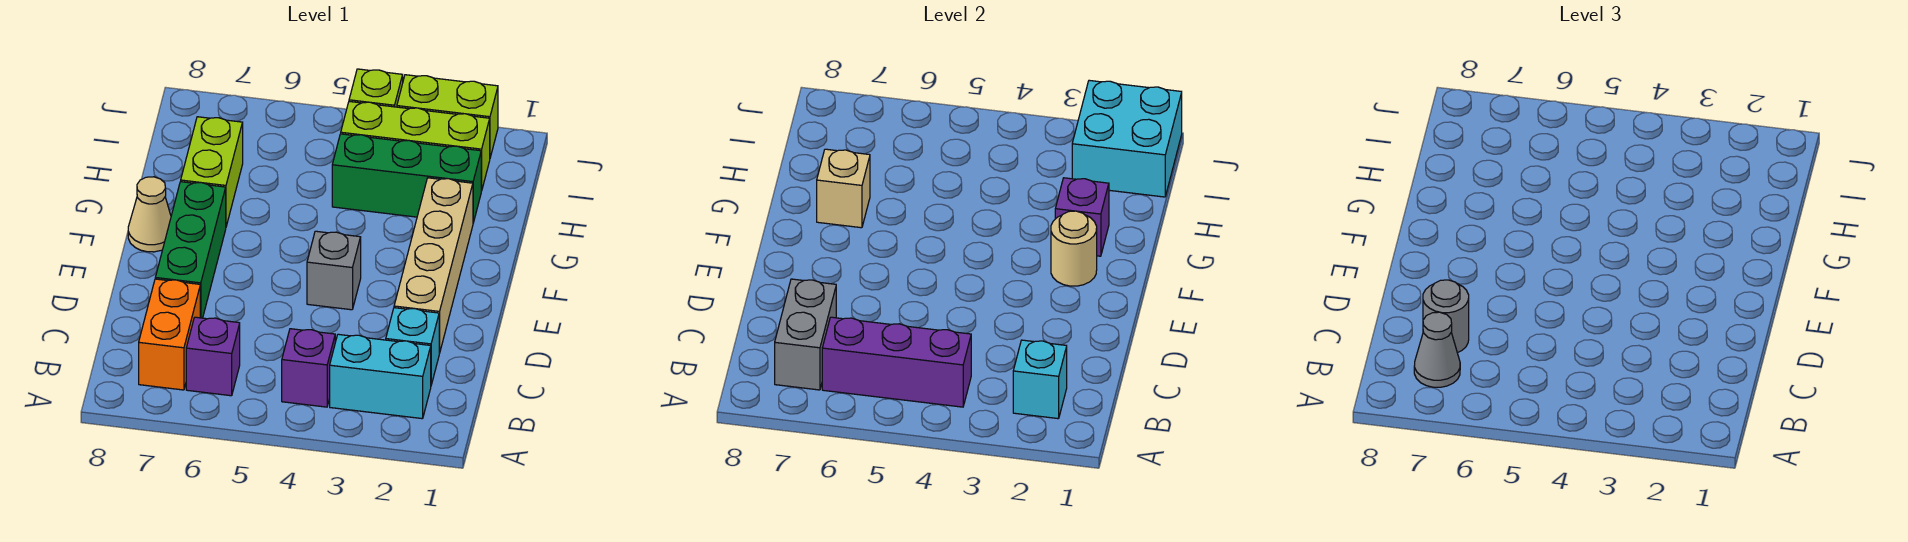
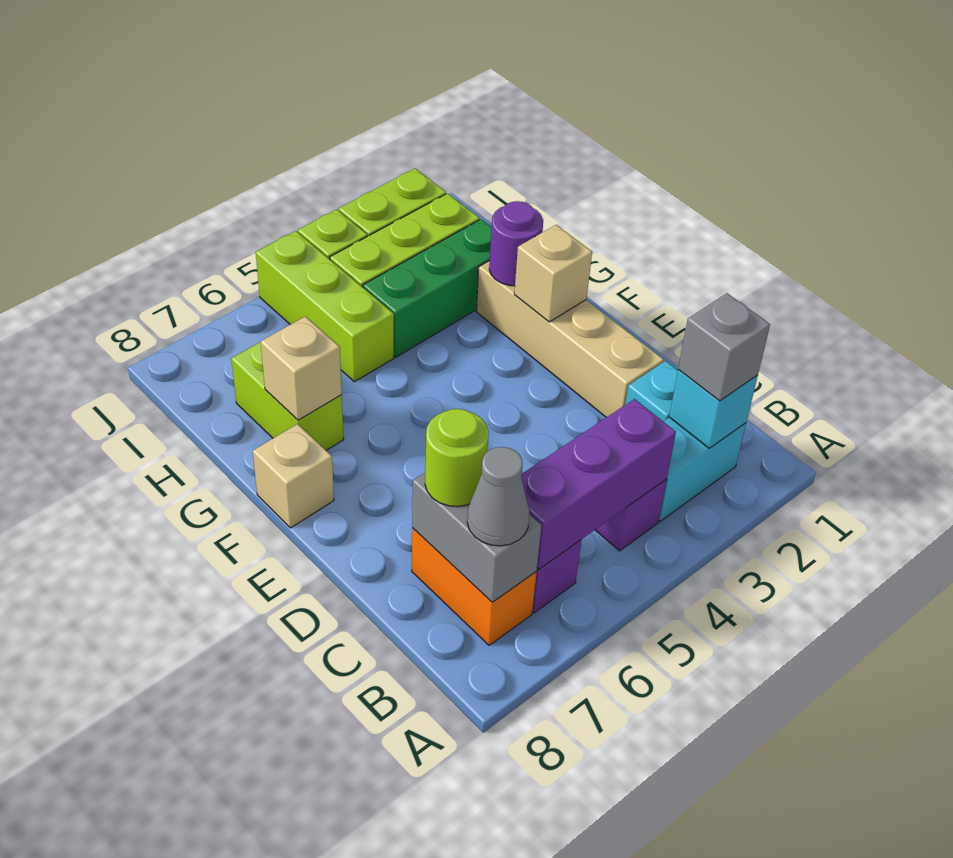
grey 1x1 round brick [1423,280,1469,353] -> lime 1x1 round brick [425,409,489,507]
green 1x3 brick [155,182,226,318] -> none
grey 1x1 brick [307,231,361,310] -> grey 1x1 brick moved to [678,293,770,401]
tan 1x1 round brick [1051,211,1097,286] -> tan 1x1 brick [514,225,592,322]
tan 1x1 cone [128,177,171,252] -> tan 1x1 brick [253,424,334,528]
purple 1x1 brick [1055,178,1109,256] -> purple 1x1 round brick [489,201,543,286]
none -> lime 1x3 brick [256,231,394,382]
cyan 2x2 brick [1072,80,1182,197] -> none

